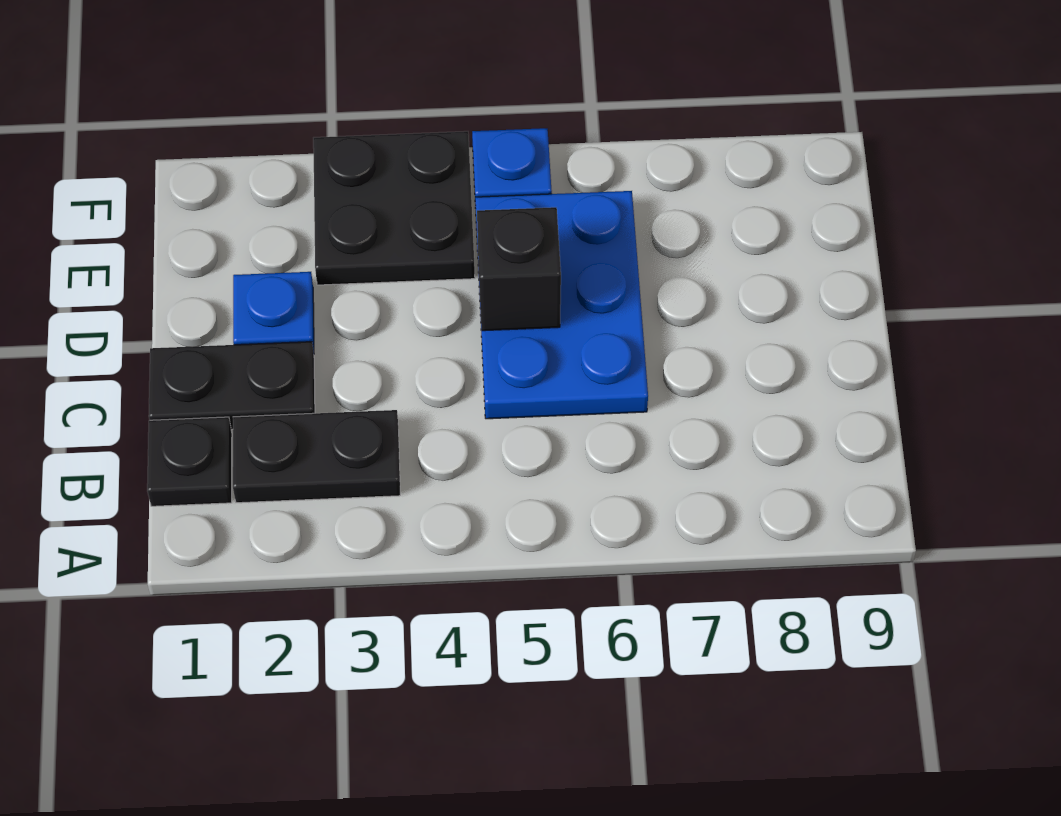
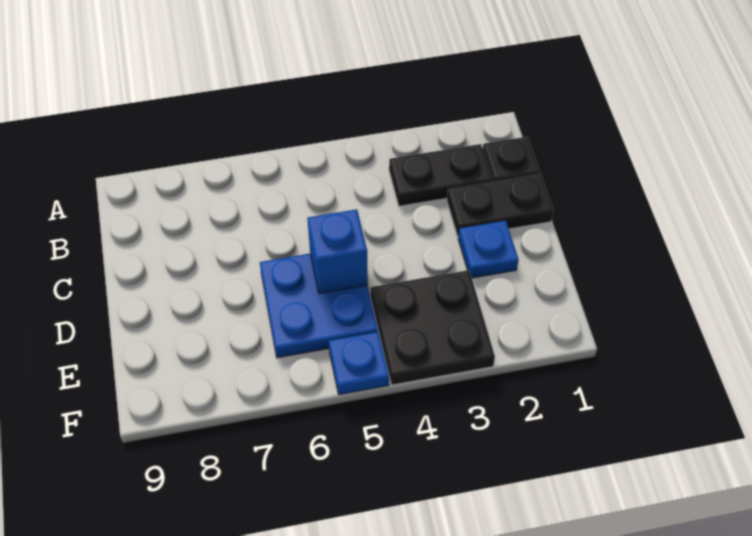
blue 2x3 plate [475,191,648,419] -> blue 2x2 plate [260,254,378,358]
black 1x1 brick [477,207,561,331] -> blue 1x1 brick [307,209,368,293]

